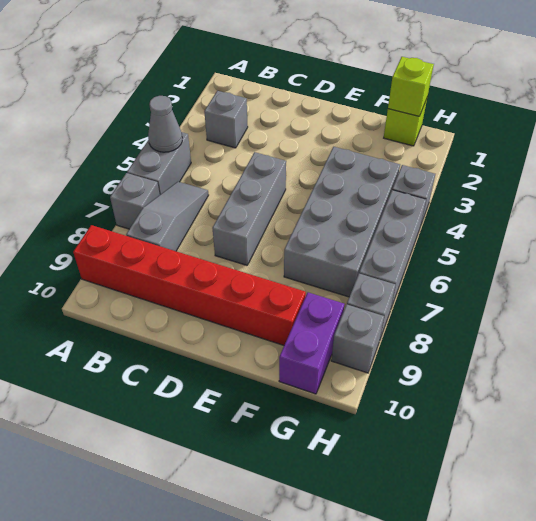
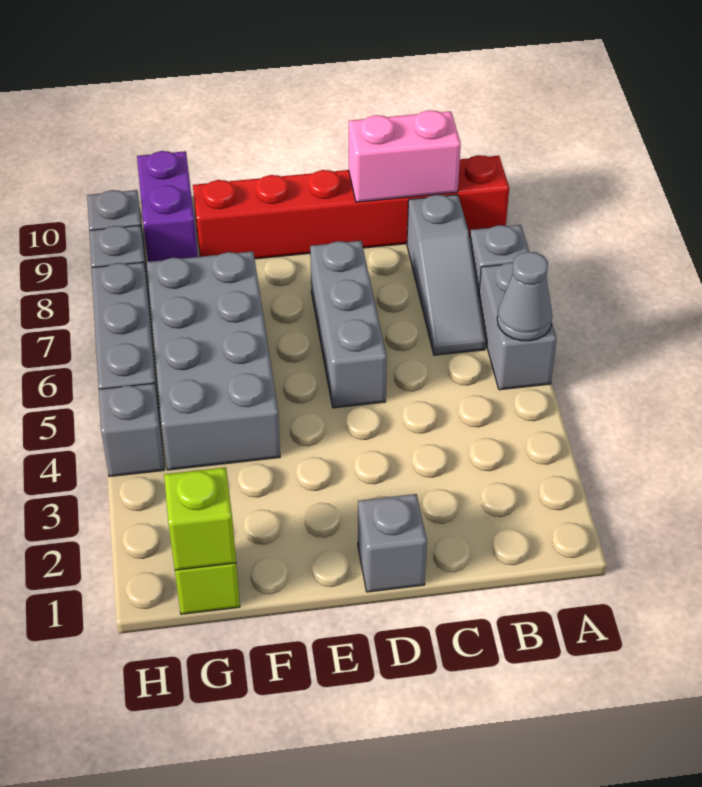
grey 1x1 brick [204,91,248,148] -> grey 1x1 brick moved to [358,494,427,592]
none -> pink 1x2 brick [349,110,461,202]

